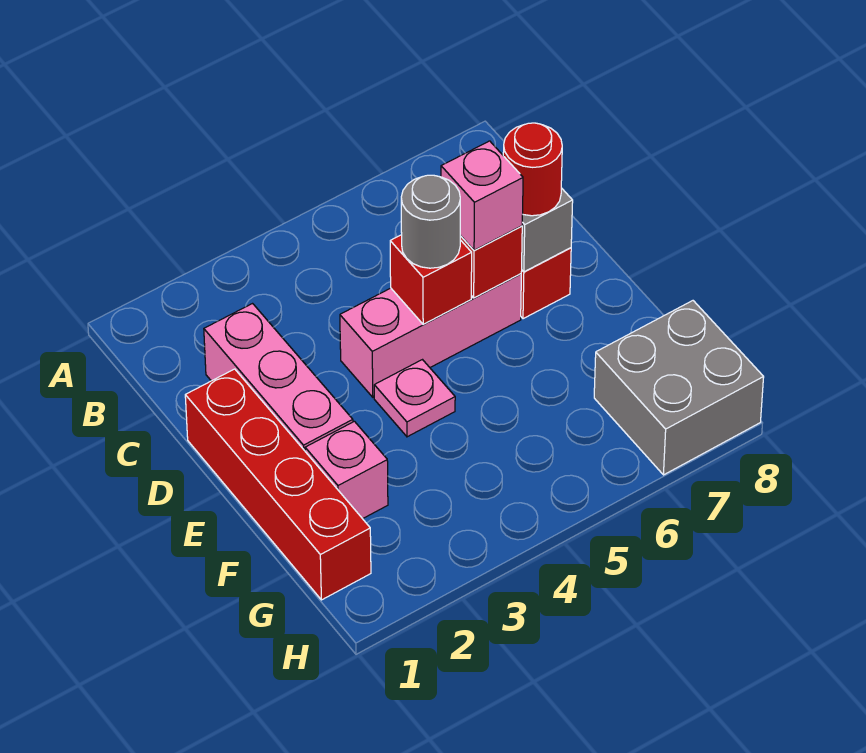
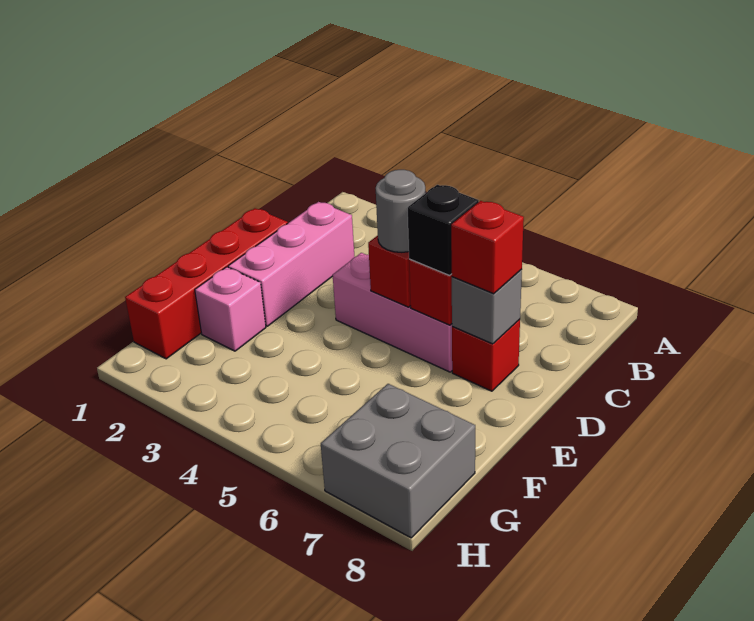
pink 1x1 brick [441,141,523,250] -> black 1x1 brick [408,185,479,275]
red 1x1 round brick [503,123,562,216] -> red 1x1 brick [451,201,524,294]
pink 1x1 plate [374,360,455,437] -> none

